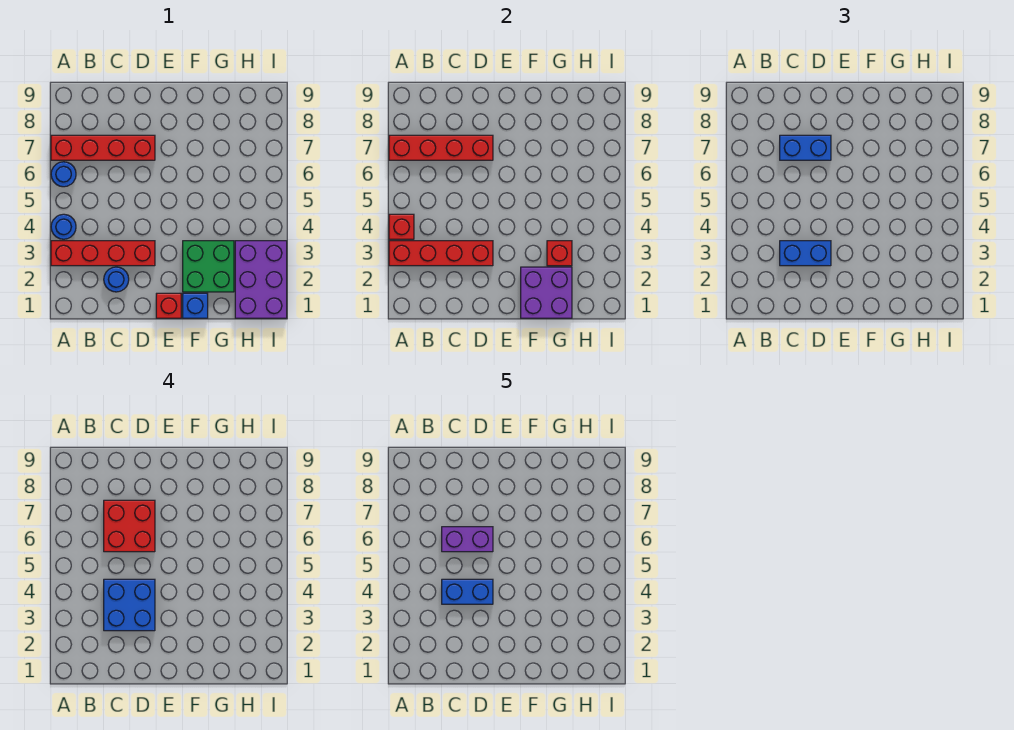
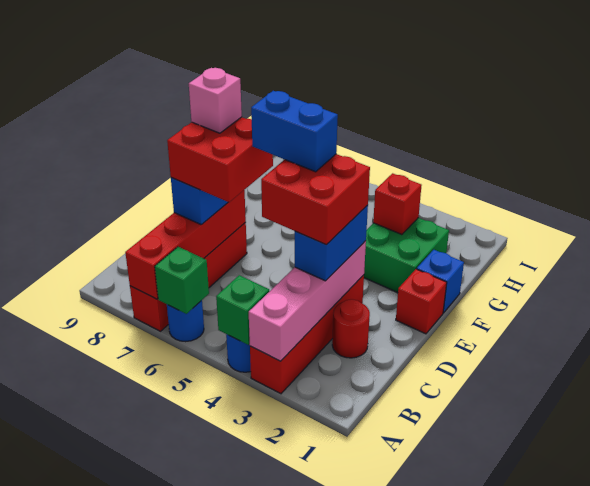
red 1x4 brick [389,241,493,266] -> pink 1x4 brick [249,241,366,361]
red 1x1 brick [389,214,414,239] -> green 1x1 brick [216,275,270,345]
none -> green 1x1 brick [155,247,209,314]
blue 1x1 round brick [104,267,129,292] -> red 1x1 round brick [332,299,370,358]
blue 2x2 brick [104,579,155,631] -> red 2x2 brick [261,154,370,245]
blue 1x2 brick [442,579,493,604] -> blue 1x2 brick turned to [251,91,338,172]
purple 1x2 brick [442,527,493,552] -> none
none -> pink 1x1 brick [189,68,242,133]
purple 2x2 brick [521,267,572,318] -> none
purple 2x3 brick [235,241,287,318] -> none

